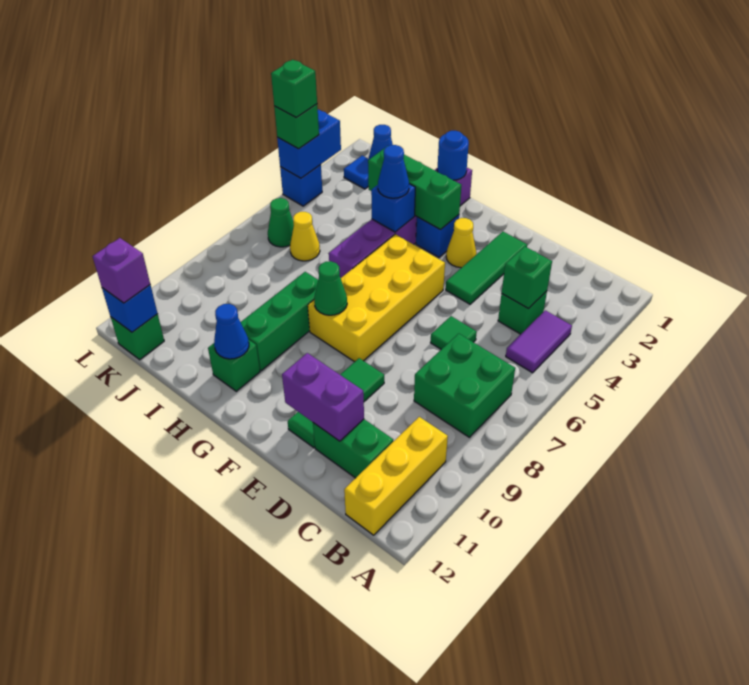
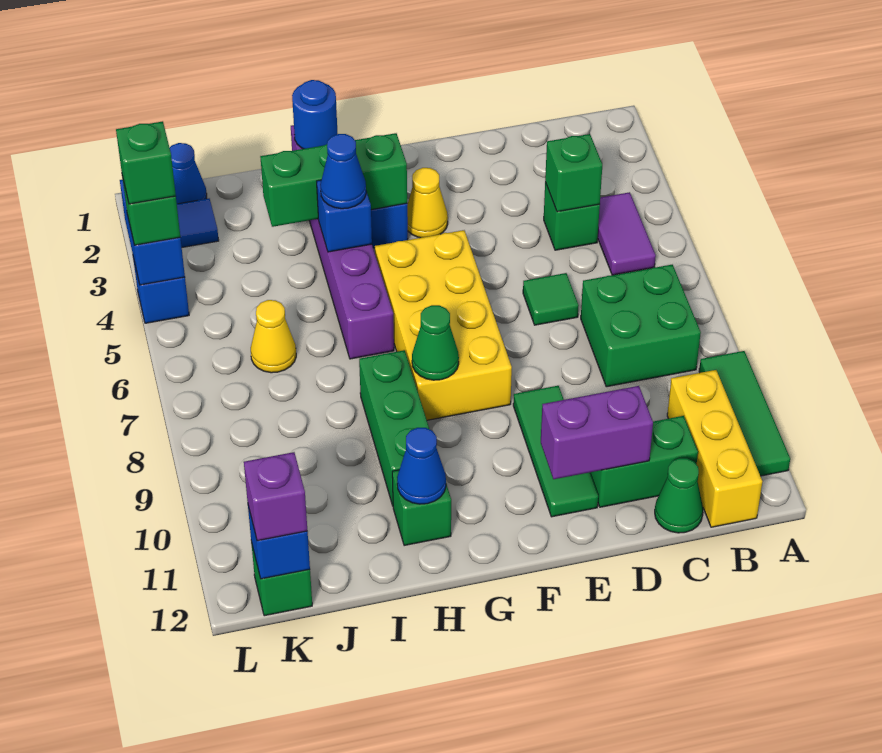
green 1x3 tile [446,232,527,304] -> green 1x3 tile moved to [699,351,790,476]
green 1x1 cone [268,198,294,247] -> green 1x1 cone moved to [655,458,703,533]

